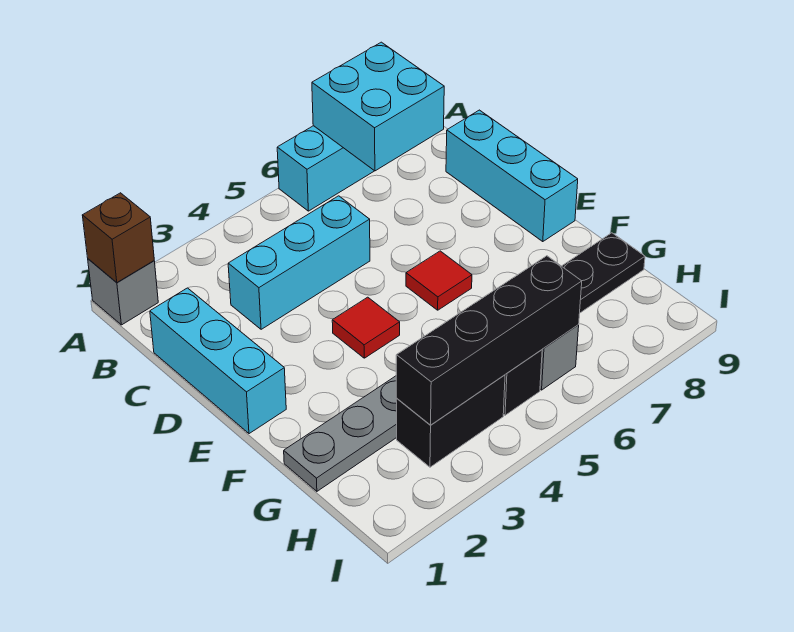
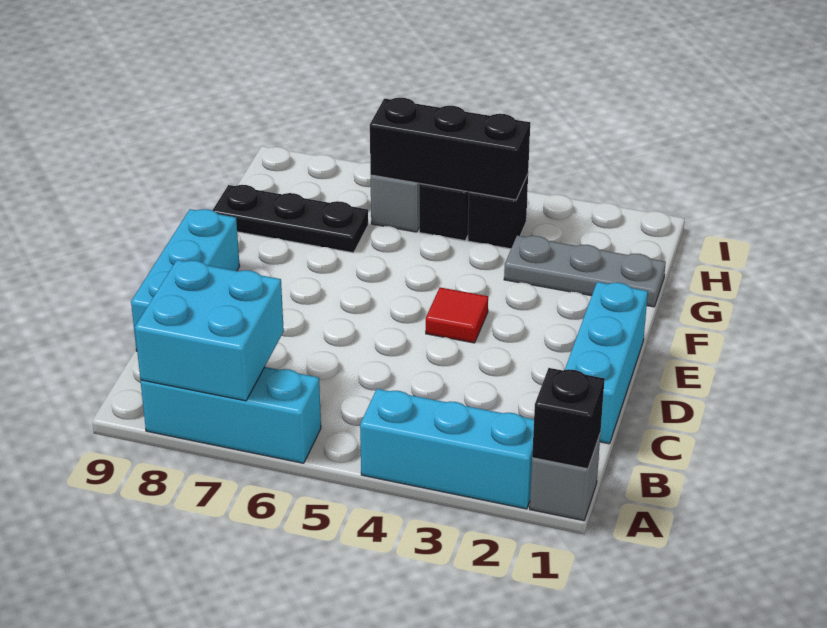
brown 1x1 brick [82,193,154,282] -> black 1x1 brick [532,368,605,469]
cyan 1x3 brick [228,196,370,329] -> cyan 1x3 brick moved to [360,389,534,509]
red 1x1 tile [406,251,472,310] -> none
black 1x2 brick [396,375,505,467] -> black 1x1 brick [468,175,528,249]
black 1x4 brick [396,256,582,425] -> black 1x3 brick [370,98,530,200]

